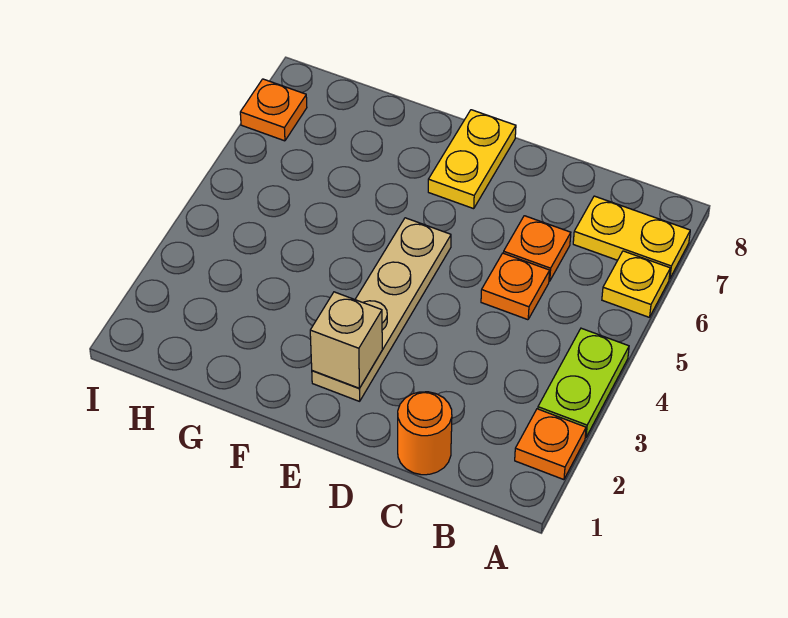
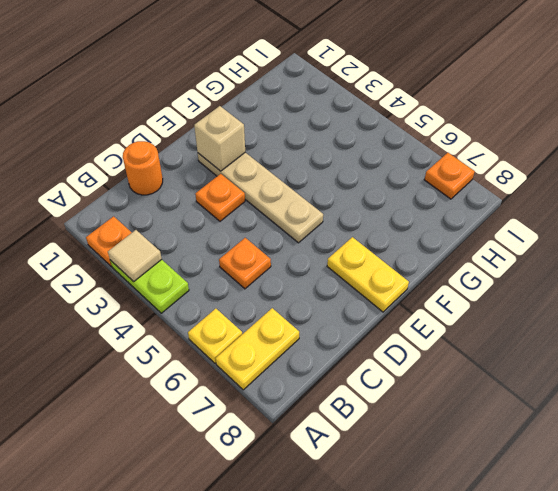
none -> tan 1x1 tile [108,230,162,282]
orange 1x1 plate [504,216,571,281] -> orange 1x1 plate moved to [195,174,245,221]

